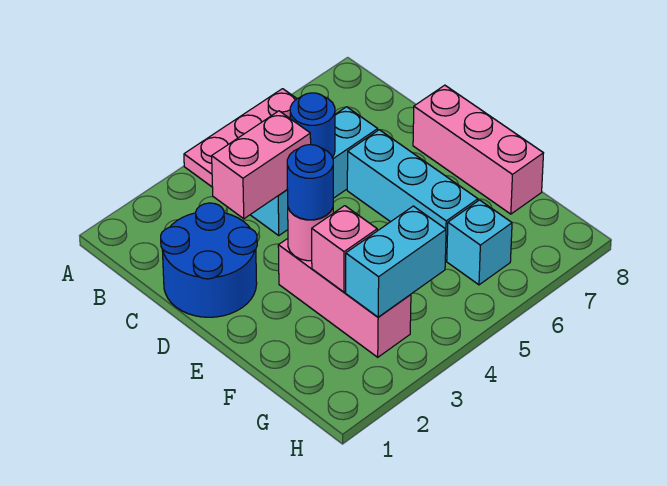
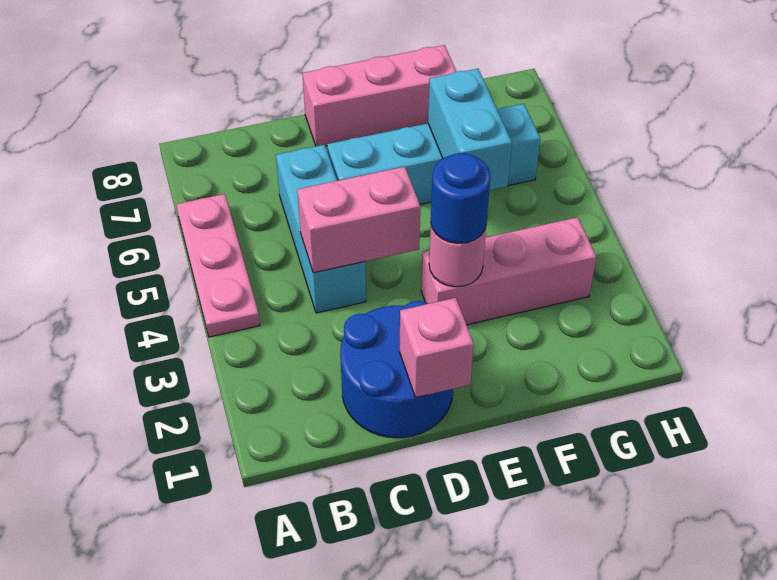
pink 1x2 brick [212,111,311,219] -> pink 1x2 brick turned to [297,167,420,273]
blue 1x1 round brick [290,93,335,157] -> none
pink 1x1 brick [312,206,377,292] -> pink 1x1 brick moved to [400,298,474,398]
cyan 1x2 brick [346,206,446,317] -> cyan 1x2 brick moved to [428,69,512,190]

